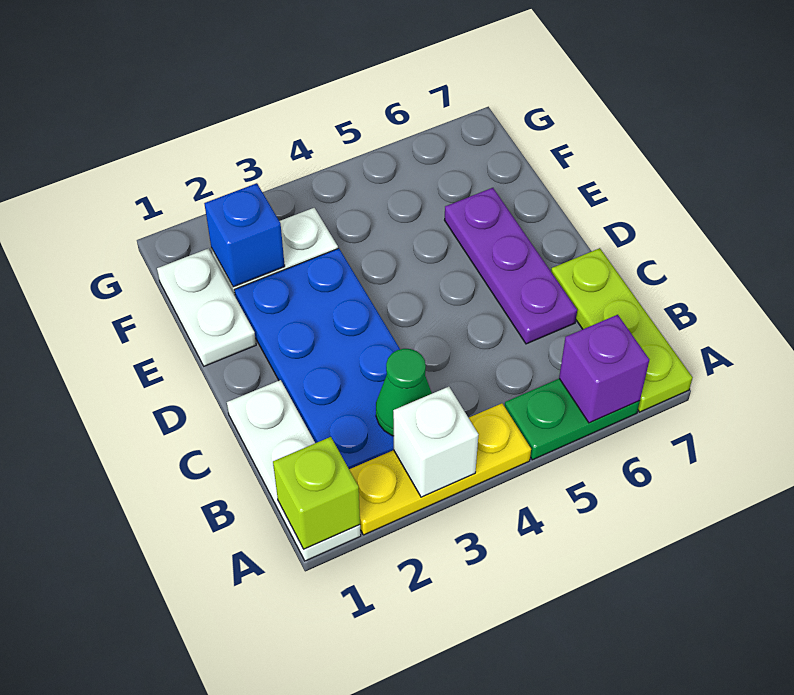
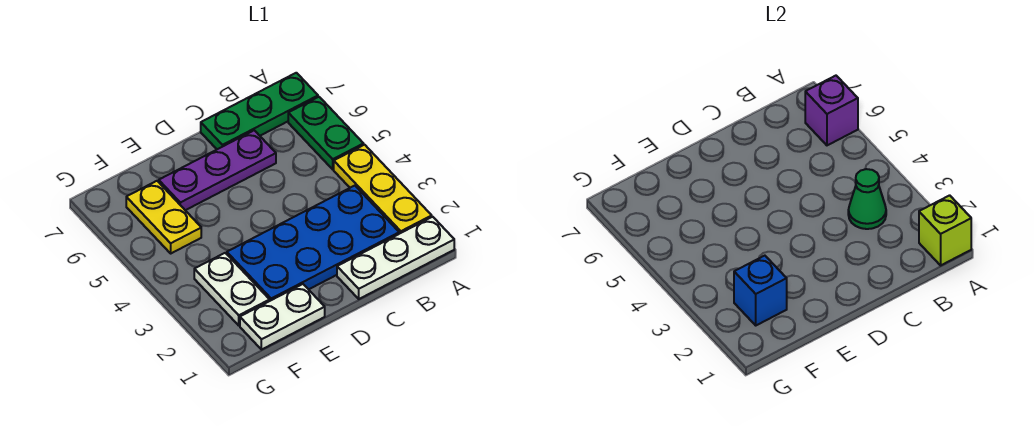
white 1x1 brick [393,387,479,497] -> none
lime 1x3 plate [551,248,693,412] -> green 1x3 plate [201,73,318,149]
none -> yellow 1x2 plate [126,181,201,253]

